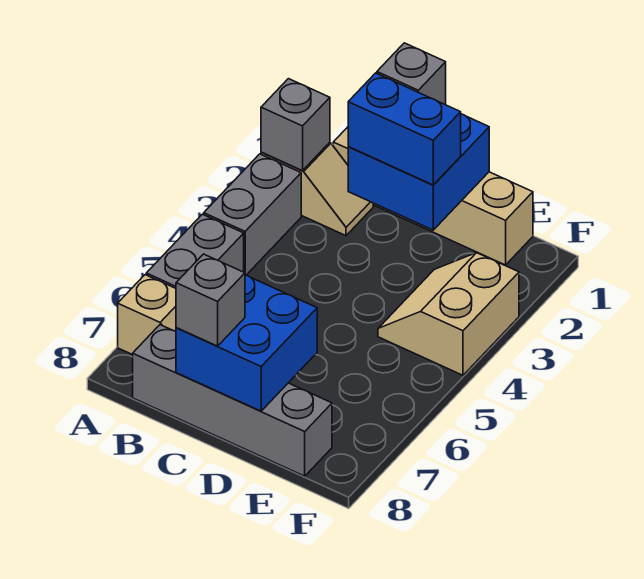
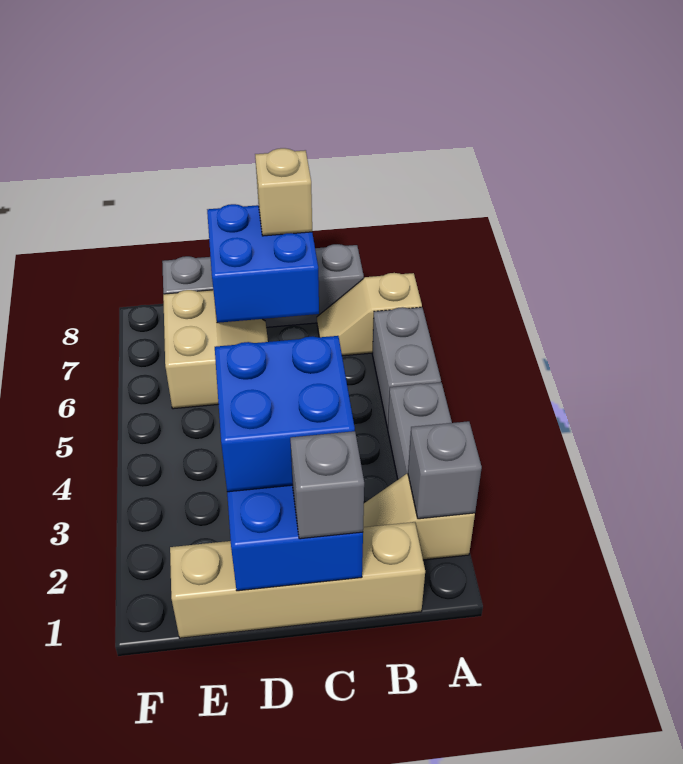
blue 1x2 brick [348,73,461,185] -> blue 2x2 brick [215,336,355,492]
grey 1x1 brick [176,254,245,346] -> tan 1x1 brick [255,148,312,236]
tan 2x2 slope [378,253,519,375] -> tan 2x2 slope moved to [163,290,268,409]

